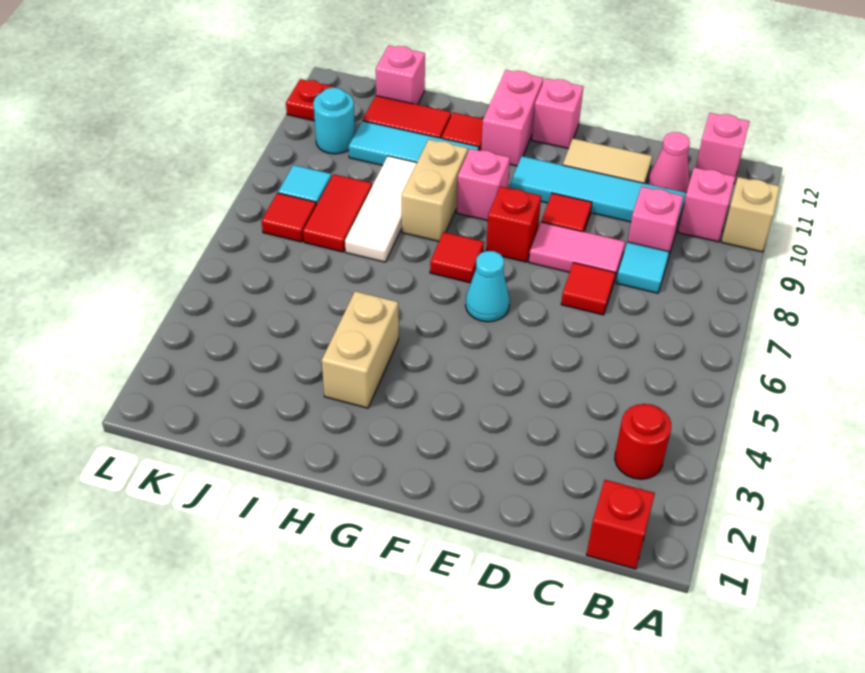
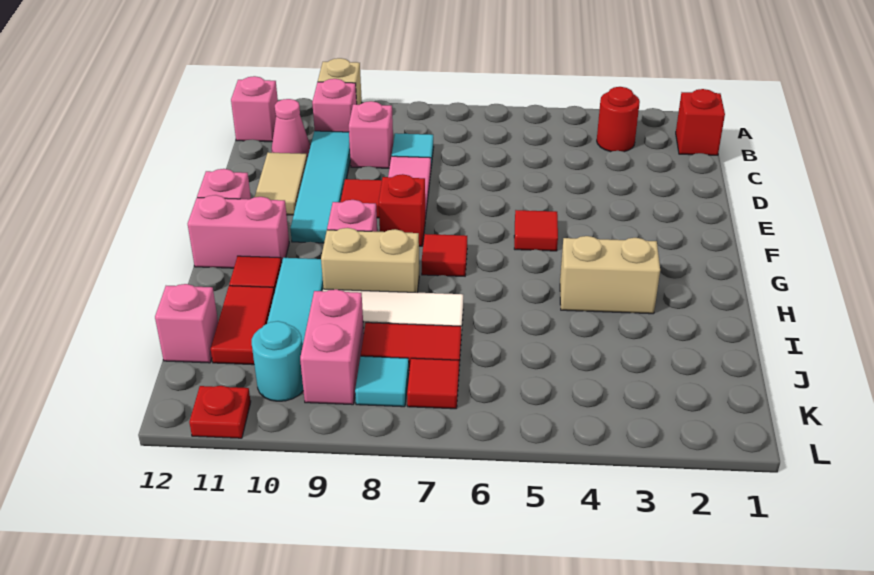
red 1x1 tile [561,263,615,315] -> red 1x1 tile moved to [514,210,558,251]
cyan 1x1 cone [466,251,510,322] -> none
none -> pink 1x2 brick [300,289,364,405]

